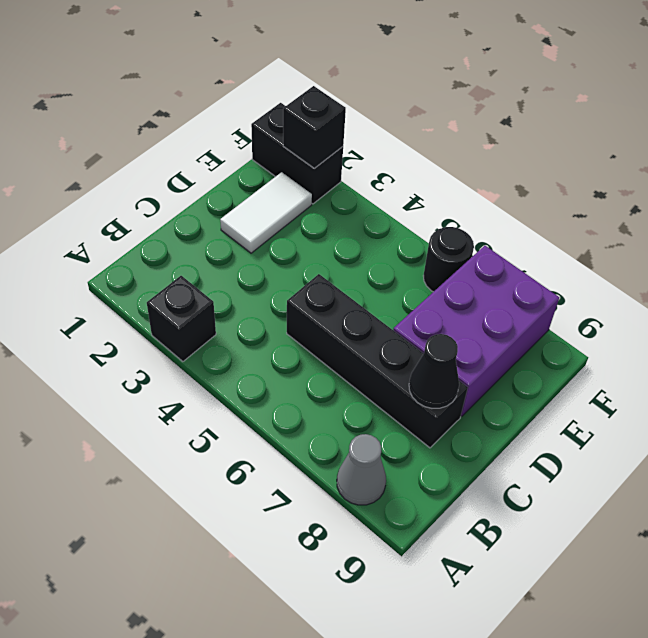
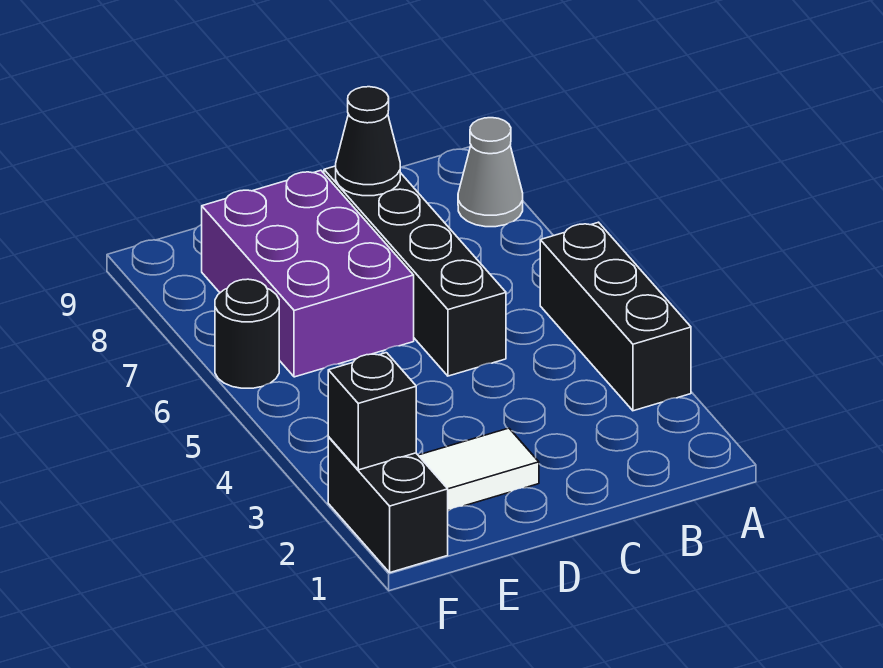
black 1x1 brick [147,276,216,362] -> black 1x3 brick [540,222,691,411]
purple 2x3 brick [393,246,559,416] -> purple 2x3 brick turned to [202,170,414,377]

